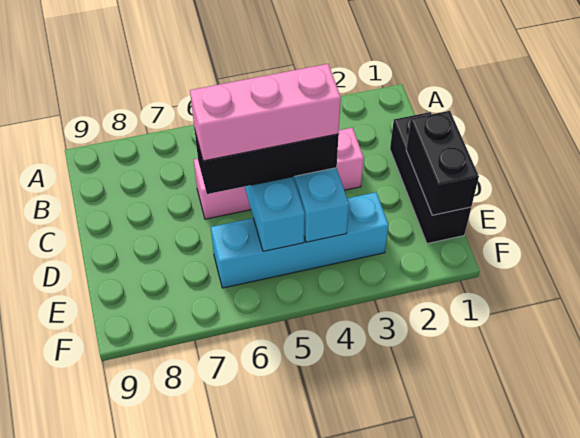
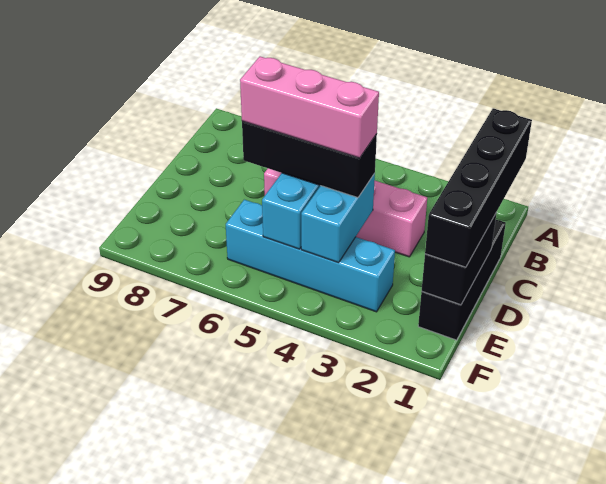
none -> black 1x4 brick [425,108,532,267]

